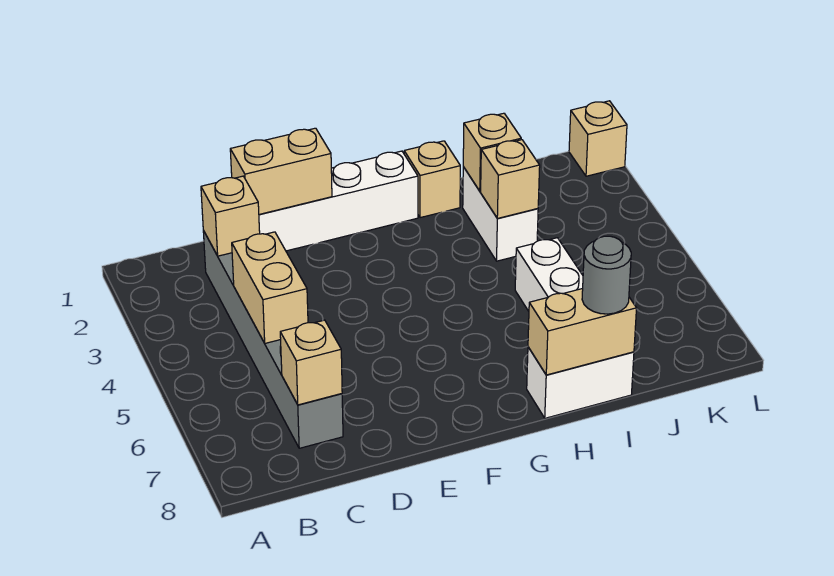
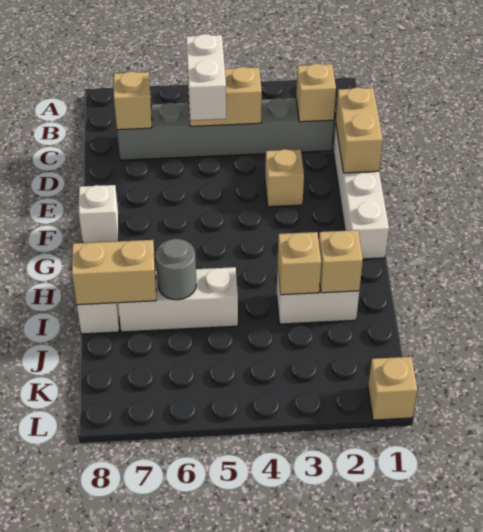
none -> white 1x2 brick [186,34,226,121]
none -> white 1x1 brick [79,185,119,243]
tan 1x1 brick [404,141,460,218] -> tan 1x1 brick moved to [265,149,304,207]
tan 1x2 brick [528,289,637,375] -> tan 1x2 brick turned to [72,240,156,305]
grey 1x1 round brick [582,236,631,314] -> grey 1x1 round brick moved to [156,239,196,300]

